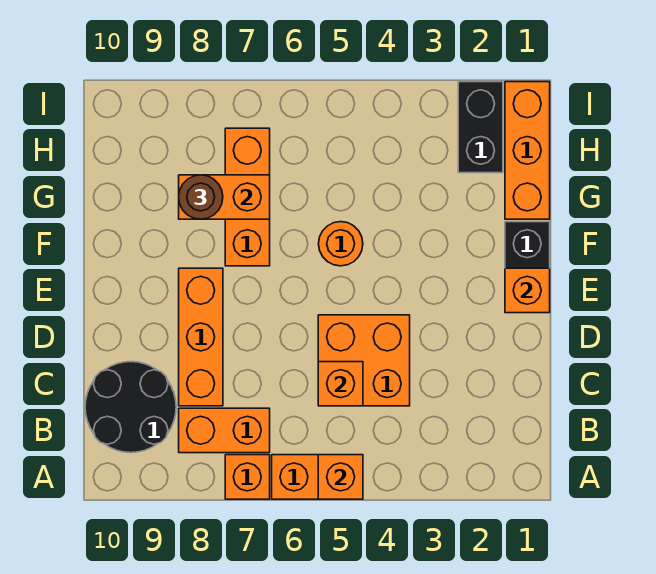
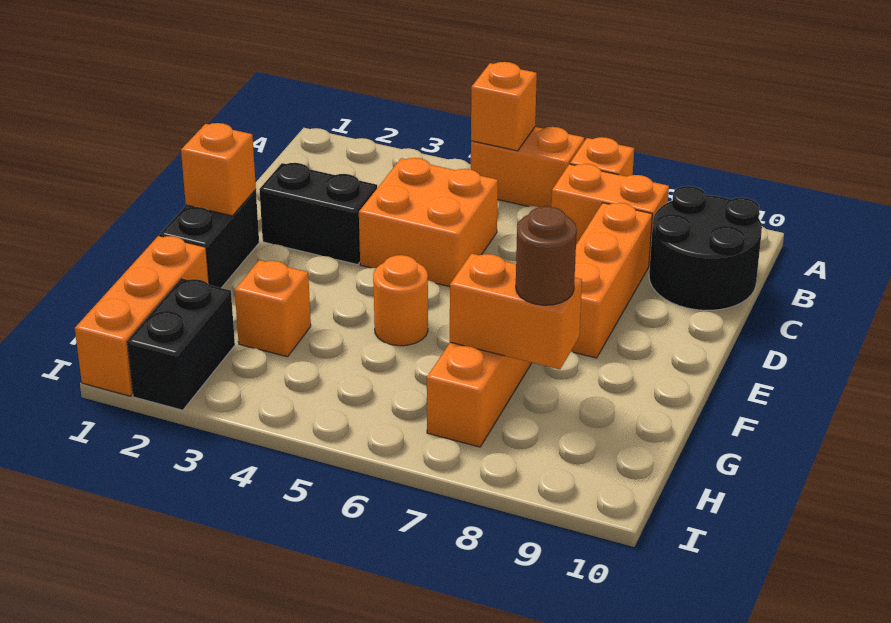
orange 1x1 brick [318,362,363,406] -> orange 1x1 brick moved to [235,260,311,357]
none -> black 1x2 brick [259,163,377,265]

